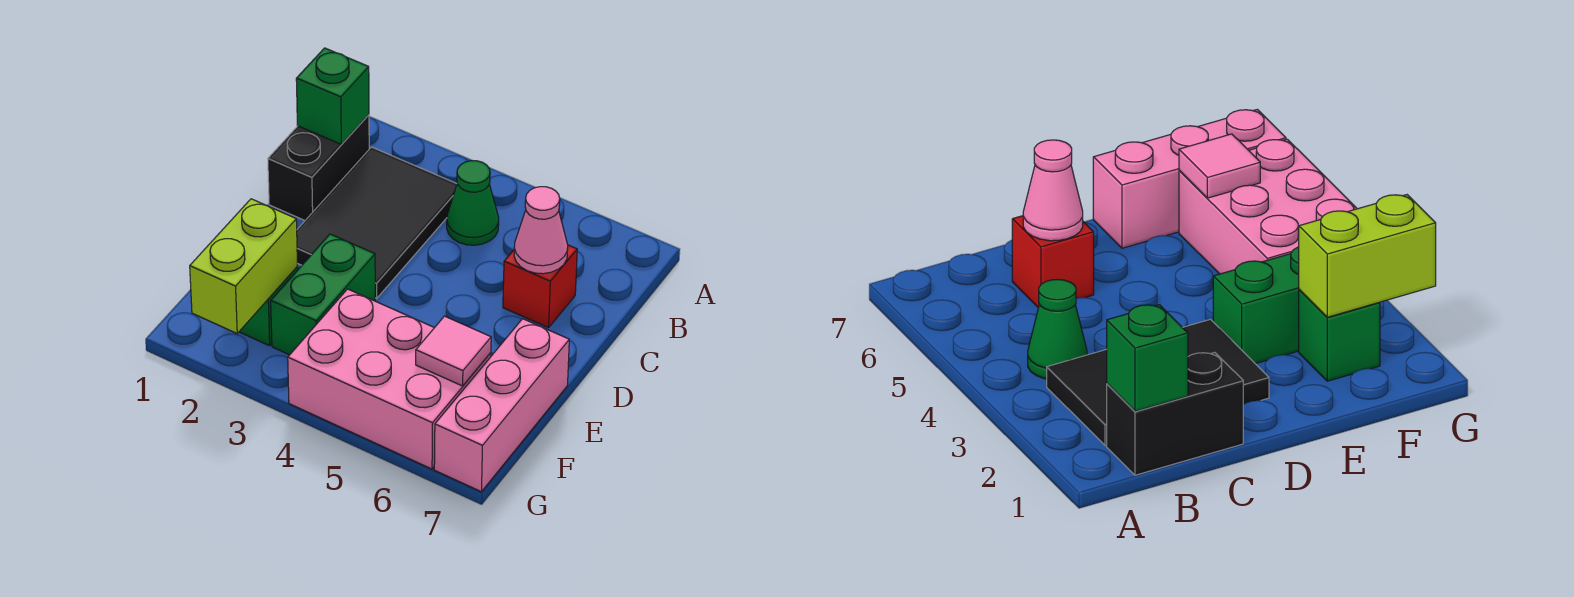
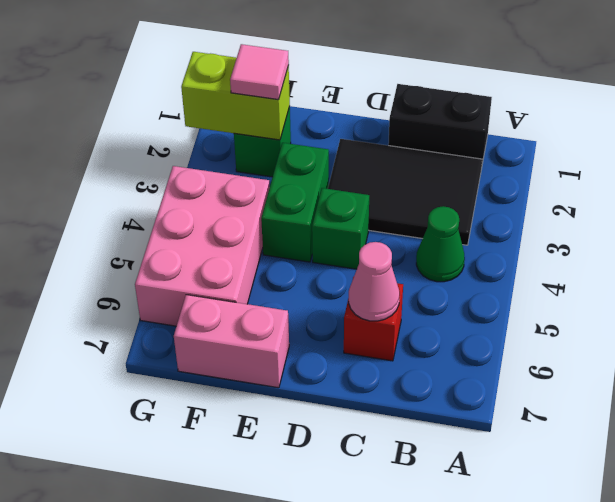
green 1x1 brick [296,48,369,144] -> green 1x1 brick moved to [312,188,369,269]
green 1x2 brick [271,234,375,355] -> green 1x2 brick turned to [261,143,329,262]
pink 1x3 brick [434,319,569,492] -> pink 1x2 brick [174,295,289,388]
pink 1x1 tile [416,316,491,386] -> pink 1x1 tile moved to [230,44,289,100]

